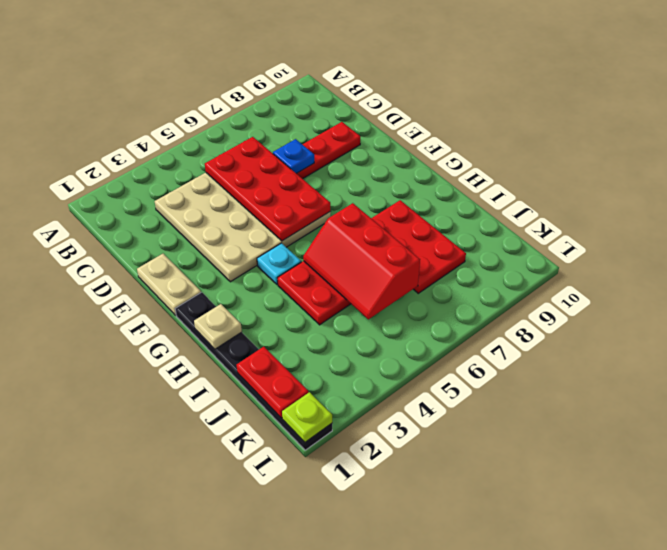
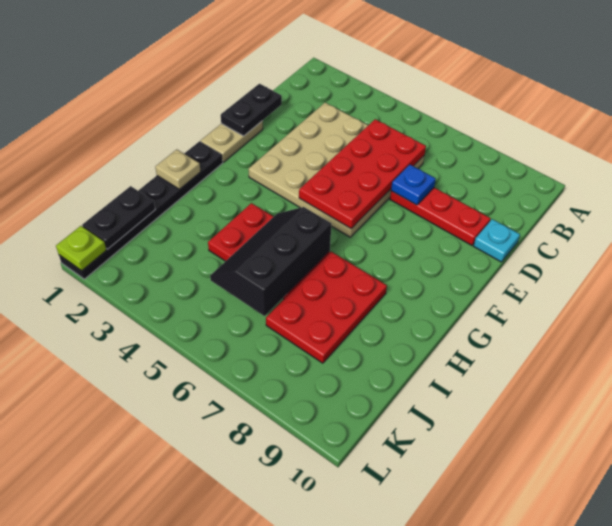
none -> black 1x2 plate [221,84,282,136]
cyan 1x1 plate [257,243,301,285] -> cyan 1x1 plate moved to [474,219,520,262]
red 2x3 slope [303,203,420,319] -> black 2x3 slope [210,207,331,316]
red 1x2 plate [237,347,308,418] -> black 1x2 plate [82,186,155,249]

